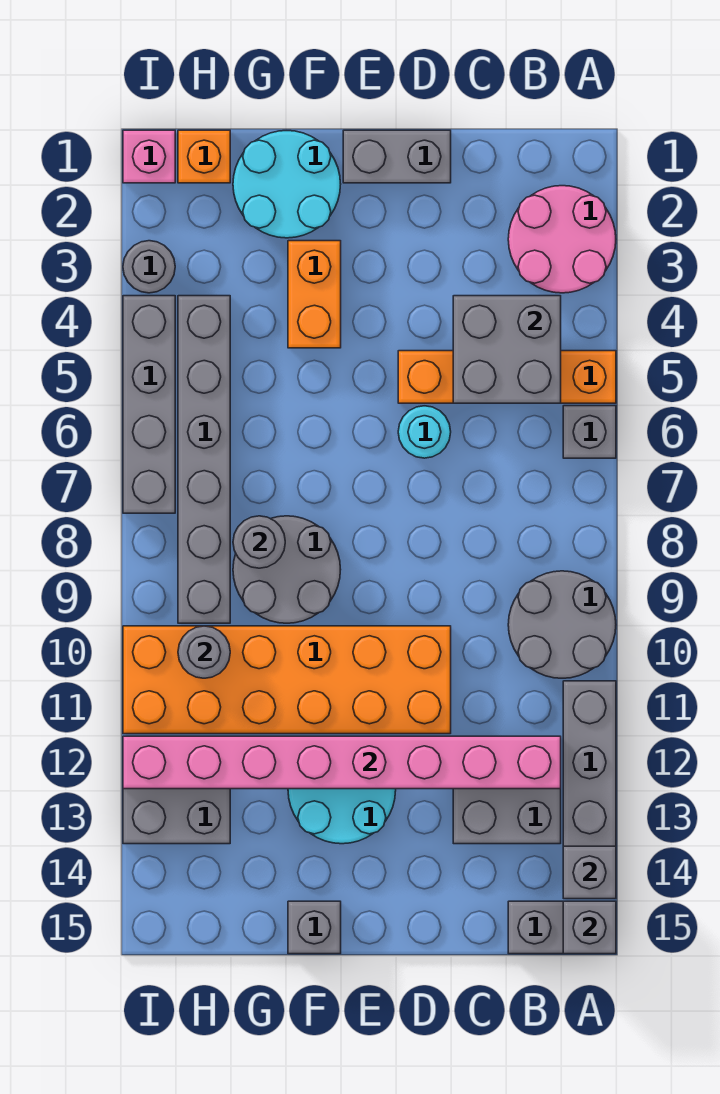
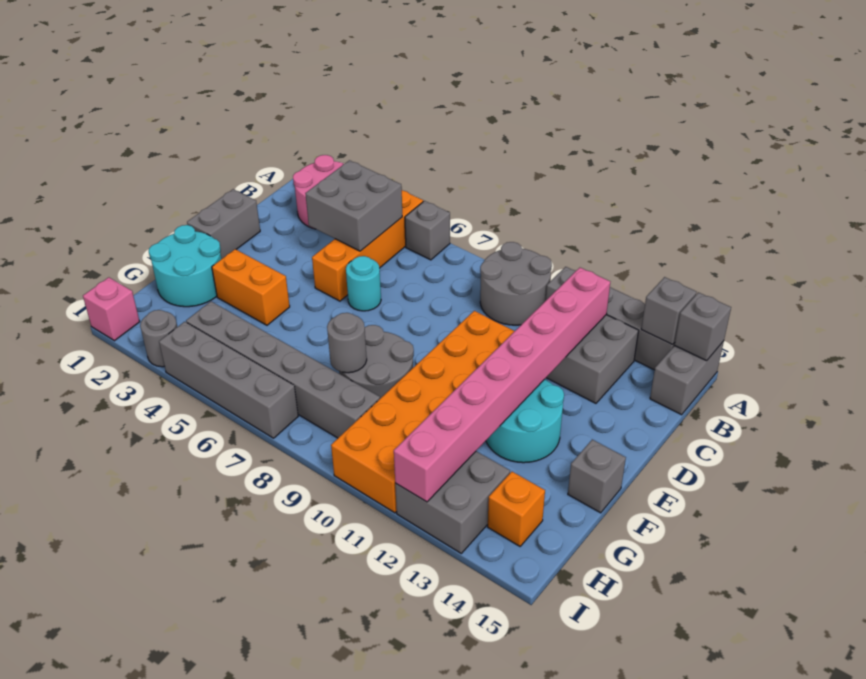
orange 1x1 brick [178,130,230,183] -> orange 1x1 brick moved to [488,472,545,546]
grey 1x1 round brick [178,626,230,678] -> none

